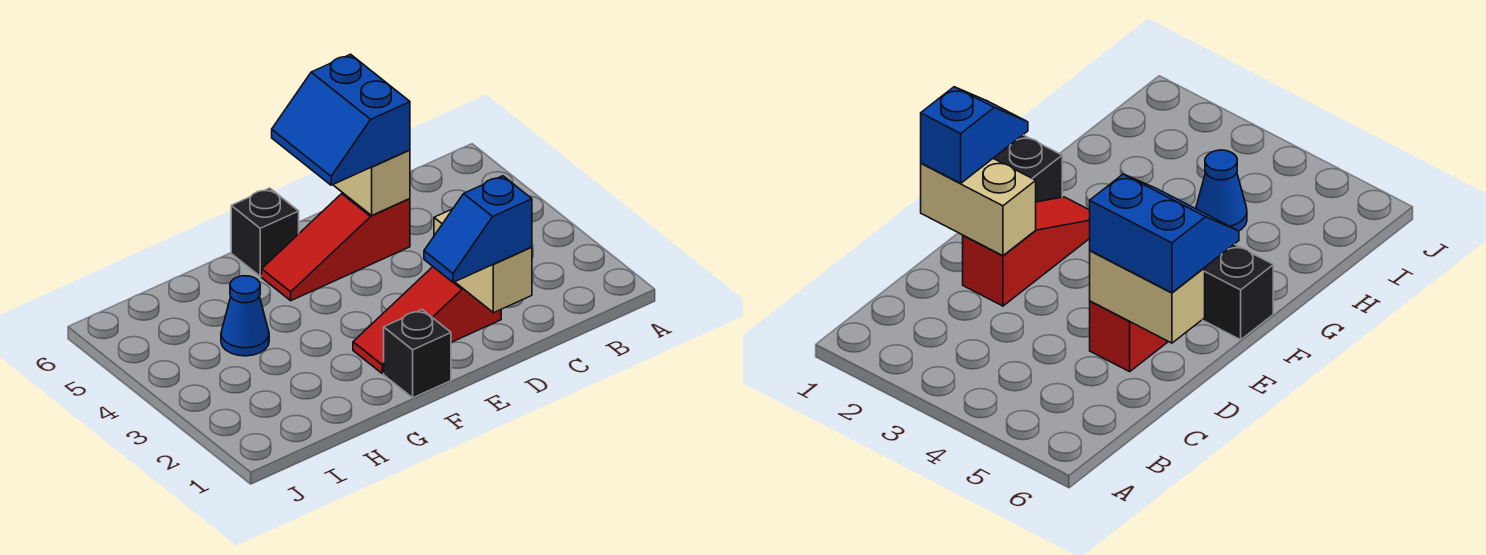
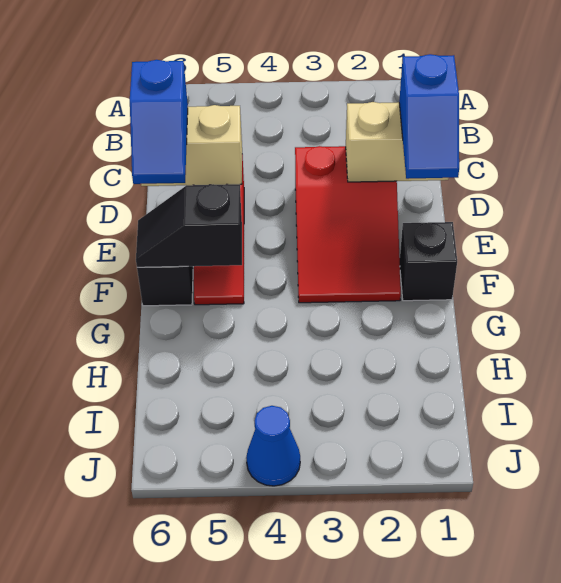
red 1x3 slope [353,267,501,373] -> red 2x3 slope [295,146,401,303]
blue 2x2 slope [272,54,410,185] -> blue 1x2 slope [130,60,188,184]
none -> black 1x2 slope [136,184,242,267]
blue 1x1 cone [221,276,269,356] -> blue 1x1 cone moved to [246,406,300,486]

